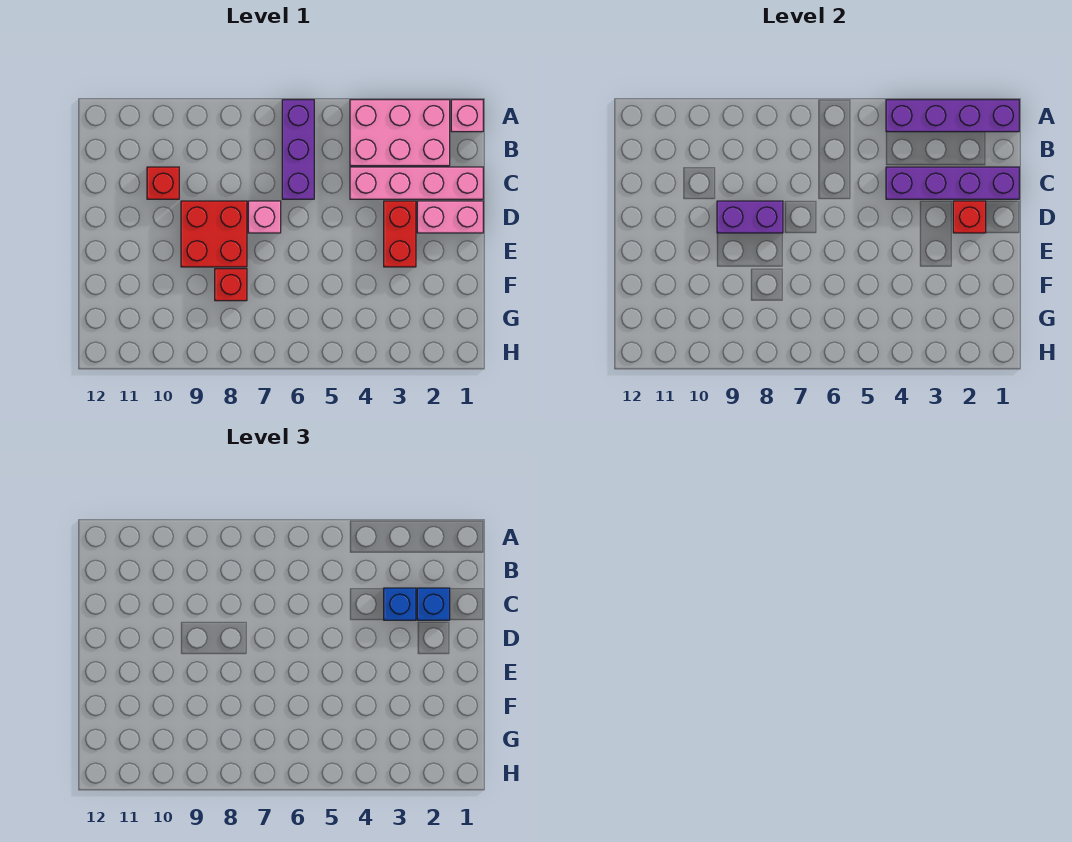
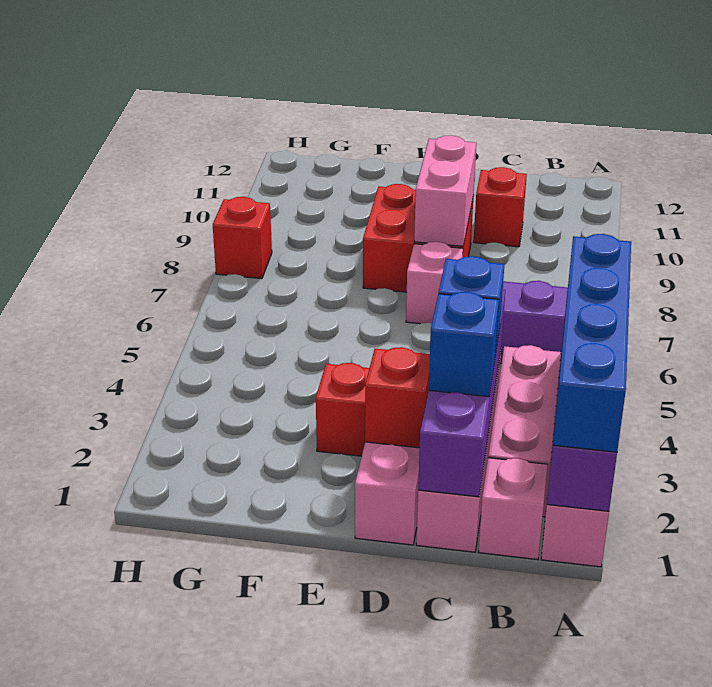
none -> blue 1x4 brick [553,234,631,452]
none -> pink 1x1 brick [479,458,548,560]
purple 1x2 brick [717,201,783,233] -> pink 1x2 brick [414,135,476,246]
red 1x1 brick [215,269,247,301] -> red 1x1 brick moved to [213,197,272,279]

